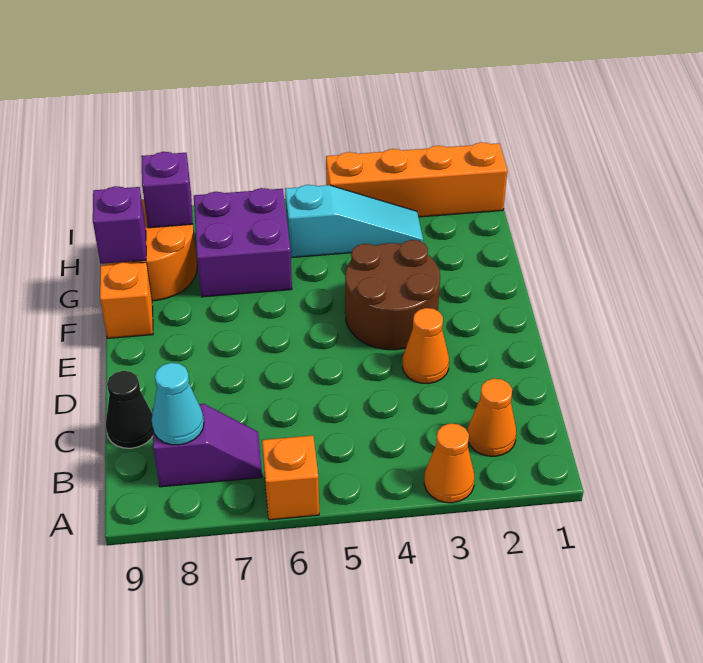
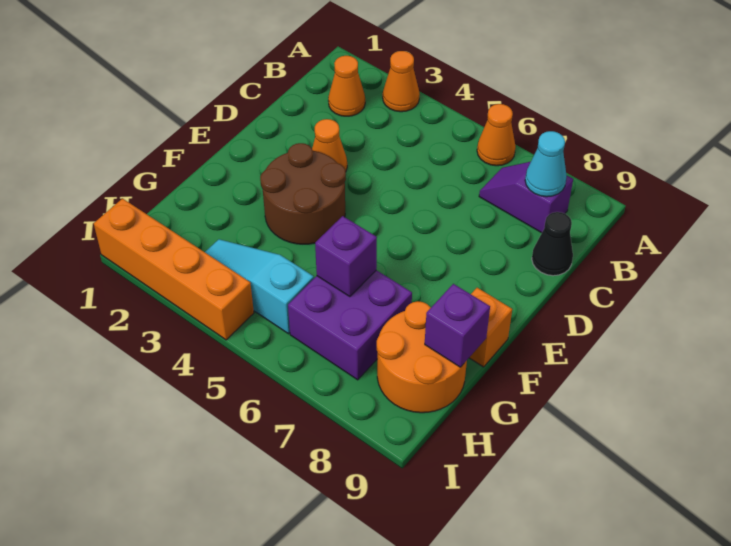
orange 1x1 brick [262,435,319,520] -> orange 1x1 cone [477,104,516,166]
purple 1x1 brick [141,152,193,228] -> purple 1x1 brick moved to [315,216,377,297]

